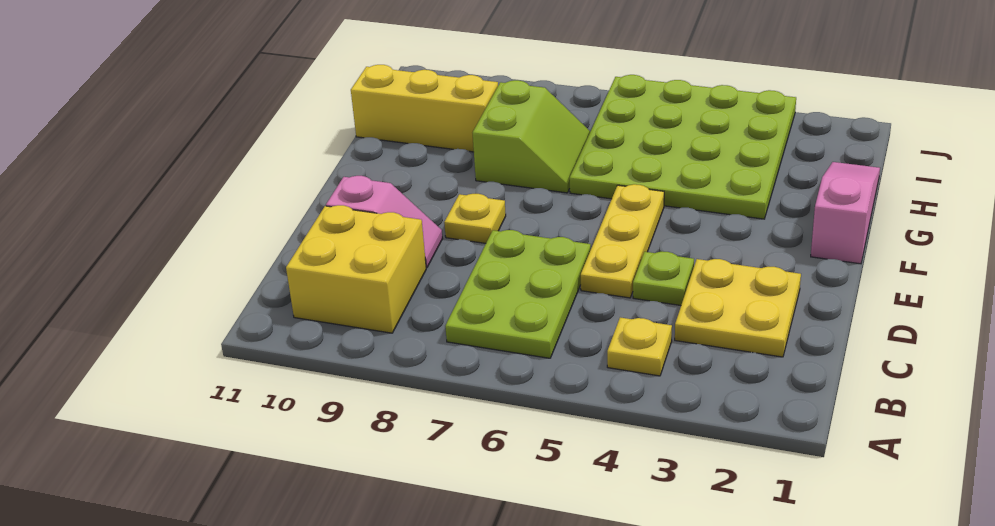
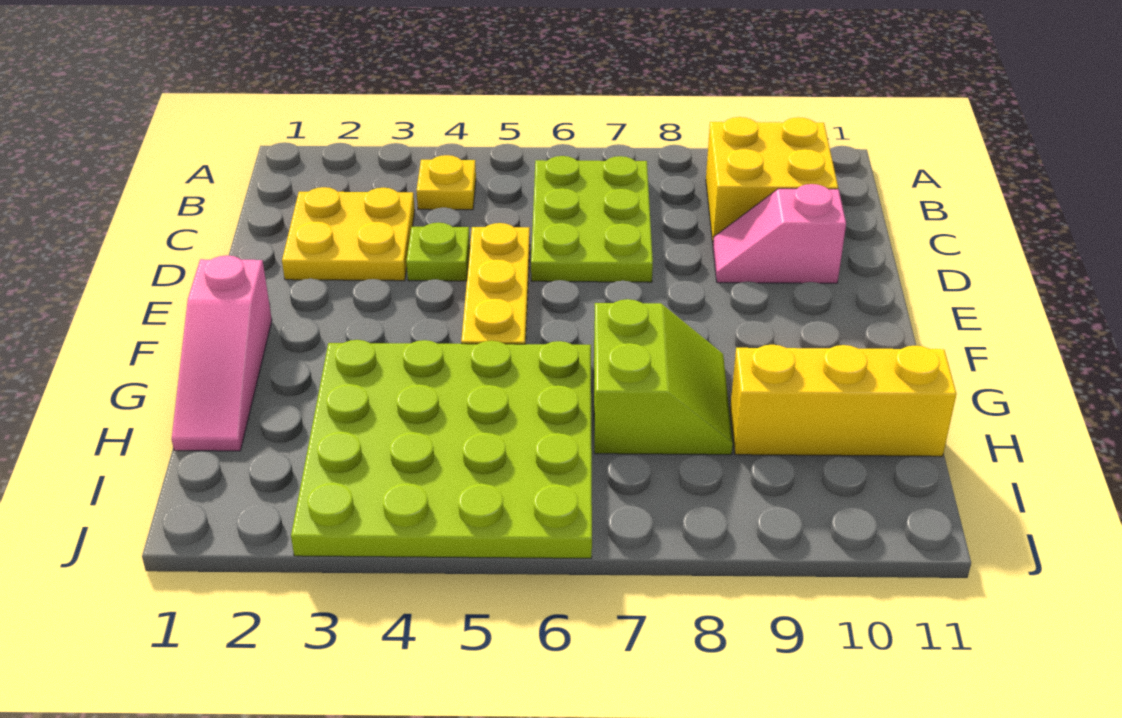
yellow 1x1 plate [444,194,506,243] -> none
lime 2x2 slope [472,80,590,193] -> lime 2x2 slope turned to [594,299,733,455]

